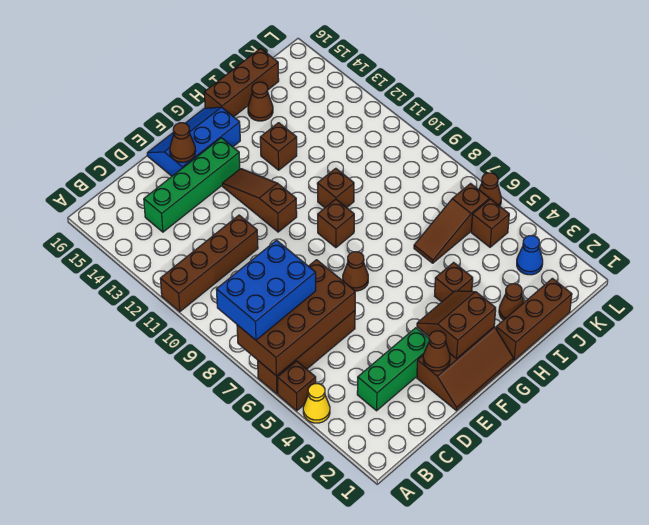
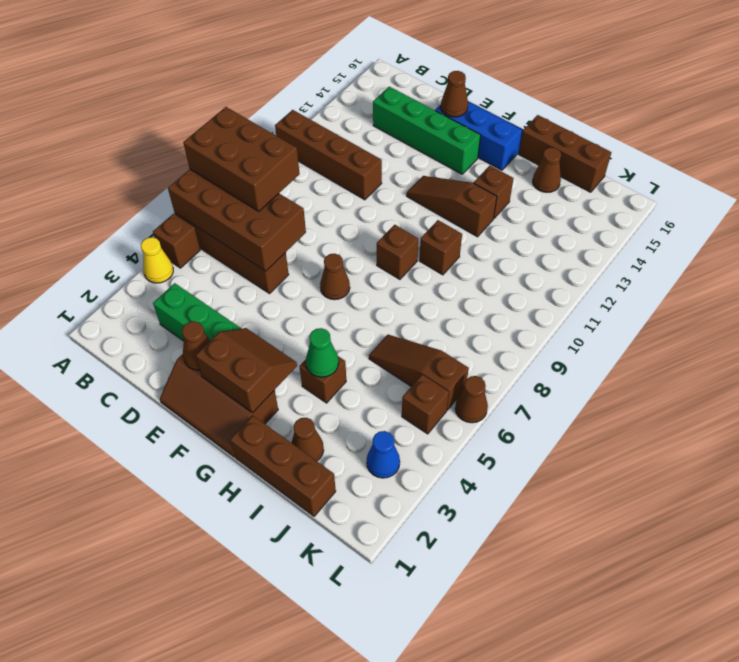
blue 2x3 brick [216,240,316,340] -> brown 2x3 brick [183,107,300,211]
brown 1x3 slope [222,169,297,232] -> brown 1x3 slope turned to [407,176,497,237]
none -> green 1x1 cone [306,328,339,377]

